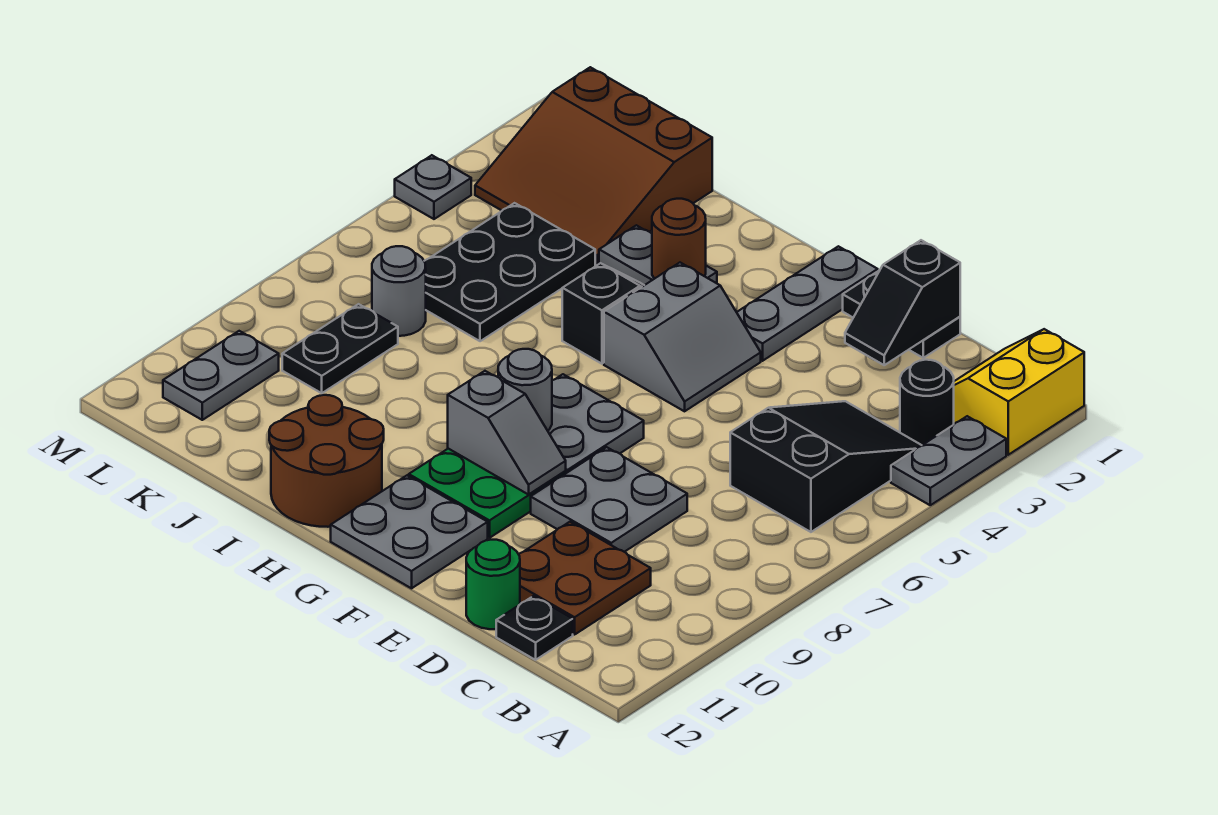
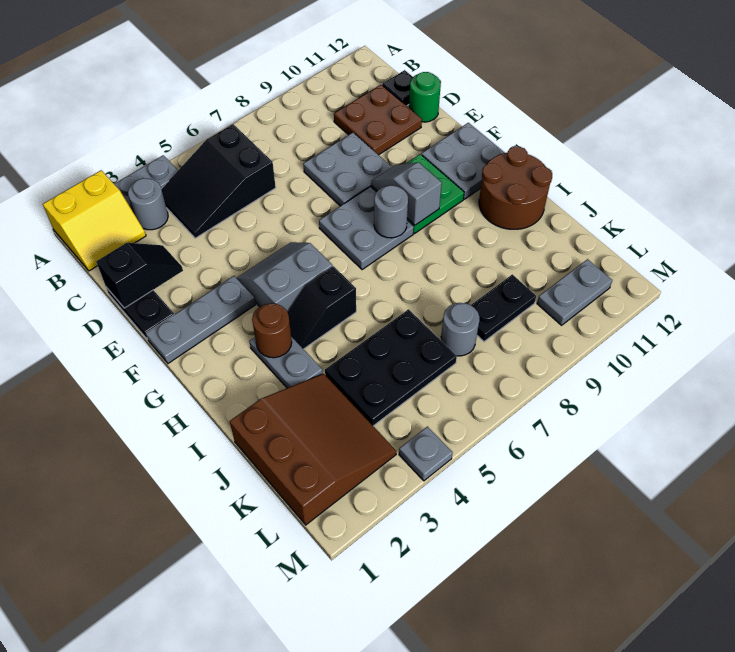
black 1x1 round brick [900,360,954,445] -> grey 1x1 round brick [128,178,168,230]

